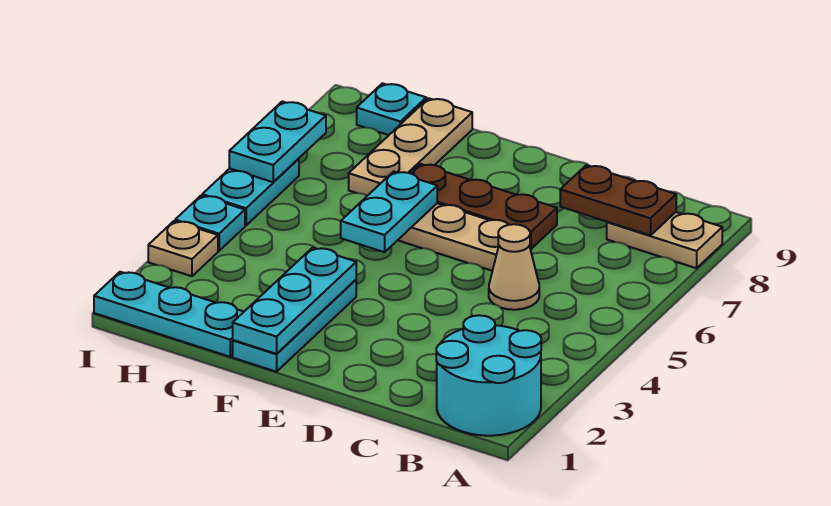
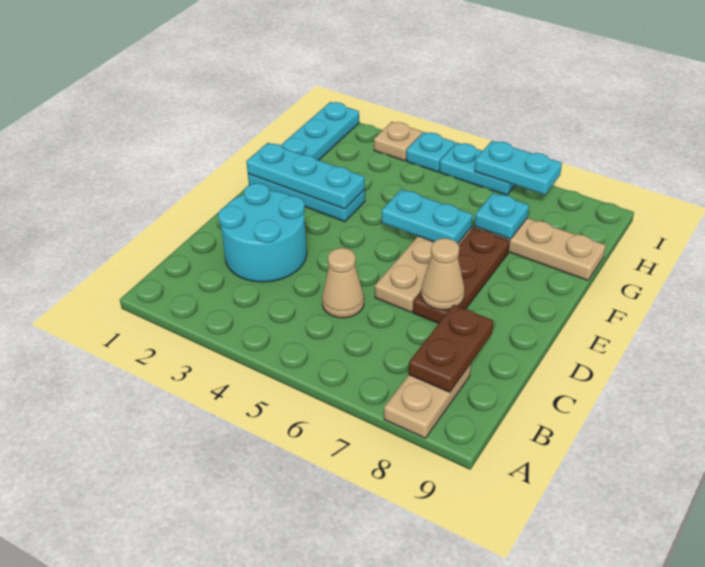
cyan 2x2 round brick [436,315,541,436] -> cyan 2x2 round brick moved to [218,183,307,282]
none -> tan 1x1 cone [421,238,464,310]
cyan 1x1 plate [357,83,426,135] -> cyan 1x1 plate moved to [474,193,529,239]

